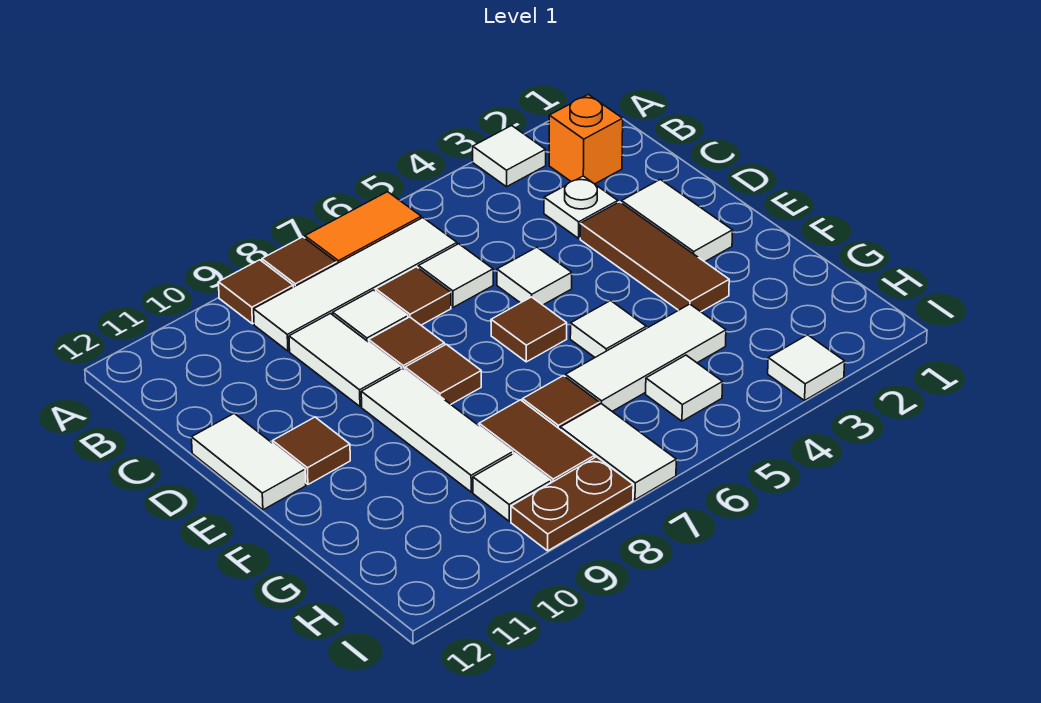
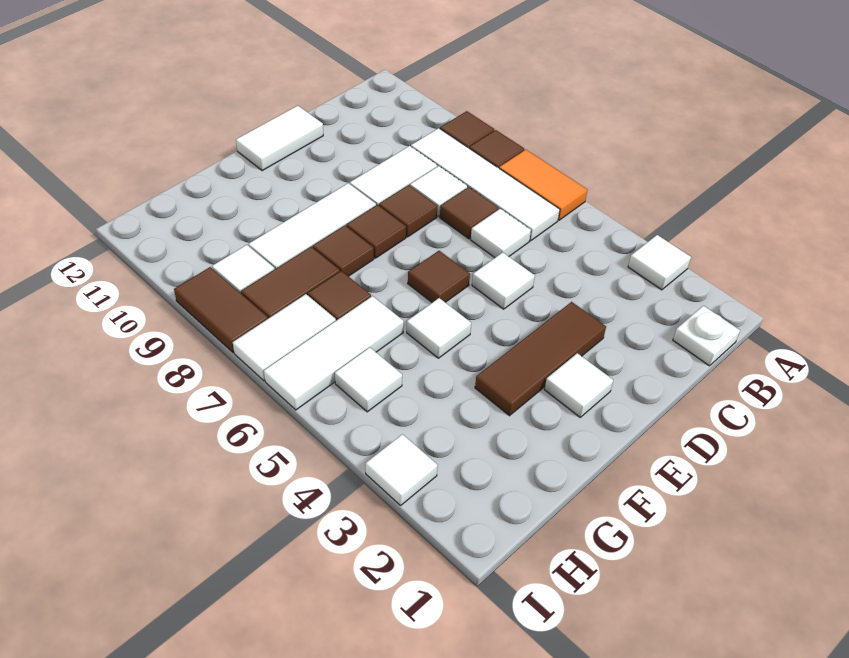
orange 1x1 brick [549,95,623,184] -> none
white 1x1 plate [544,176,618,238] -> white 1x1 plate moved to [673,306,740,366]
white 1x2 tile [622,179,733,262] -> white 1x1 tile [544,353,613,417]
brown 1x1 tile [273,417,350,484] -> brown 1x1 tile moved to [313,225,374,276]
white 1x3 tile [565,304,726,412] -> white 1x3 tile turned to [264,296,404,410]
brown 1x2 plate [511,457,633,551] -> brown 1x2 tile [174,267,268,353]

